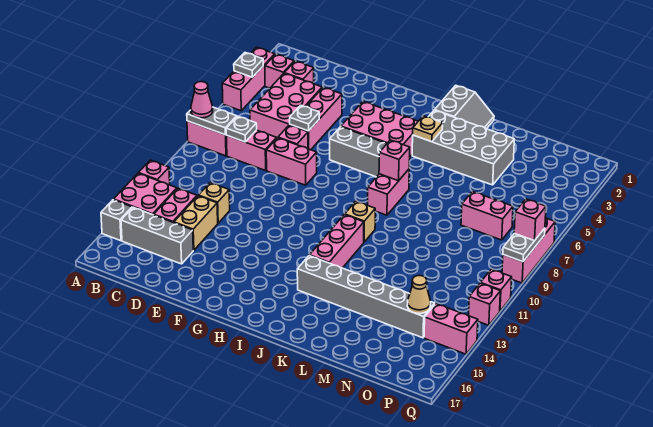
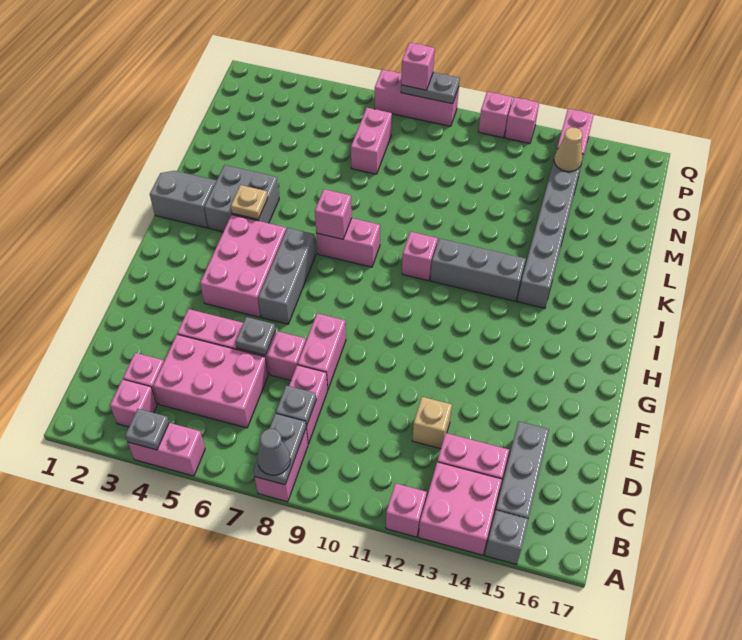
pink 1x3 brick [222,47,275,111] -> pink 1x2 brick [128,423,205,476]
pink 1x1 cone [191,82,213,118] -> grey 1x1 cone [257,429,291,475]
tan 1x2 brick [174,196,218,250] -> none
grey 2x4 brick [412,110,514,185] -> grey 2x2 brick [204,165,279,232]
tan 1x1 brick [345,201,375,242] -> pink 1x1 brick [402,232,438,281]
pink 1x3 brick [309,215,364,268] -> grey 1x3 brick [430,238,526,301]

